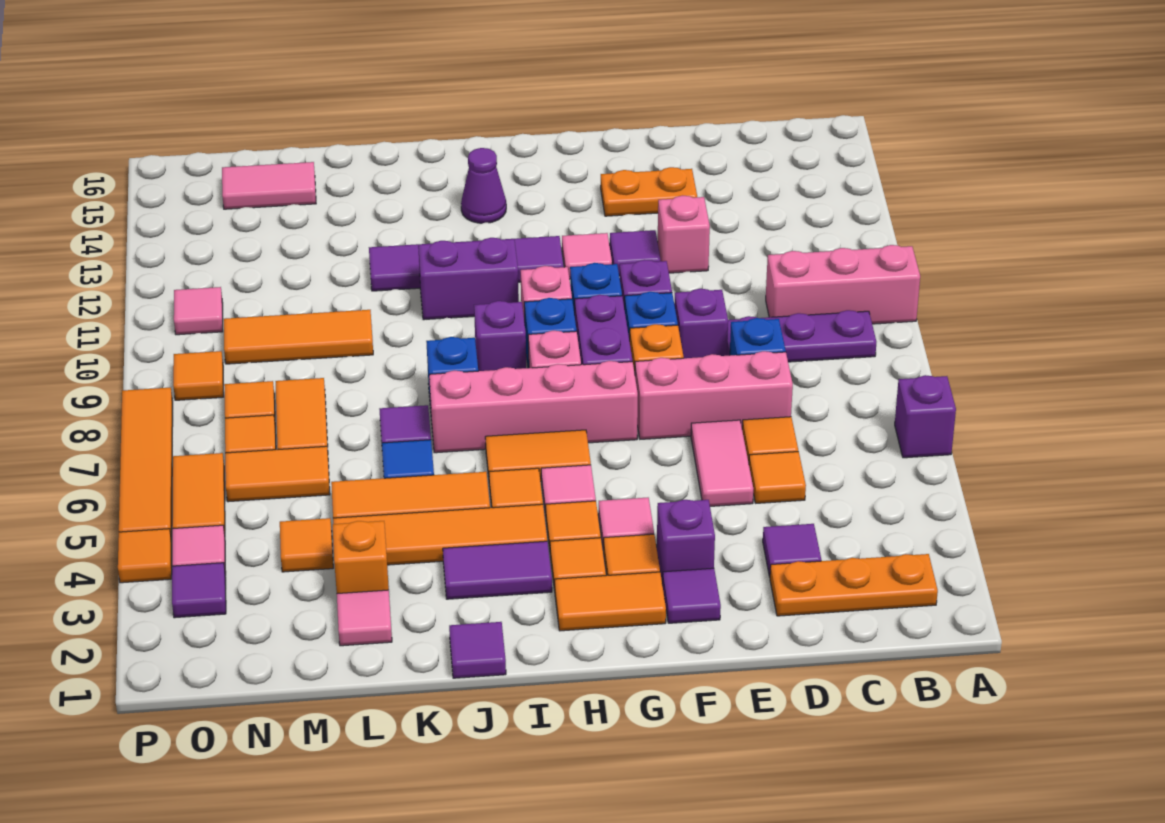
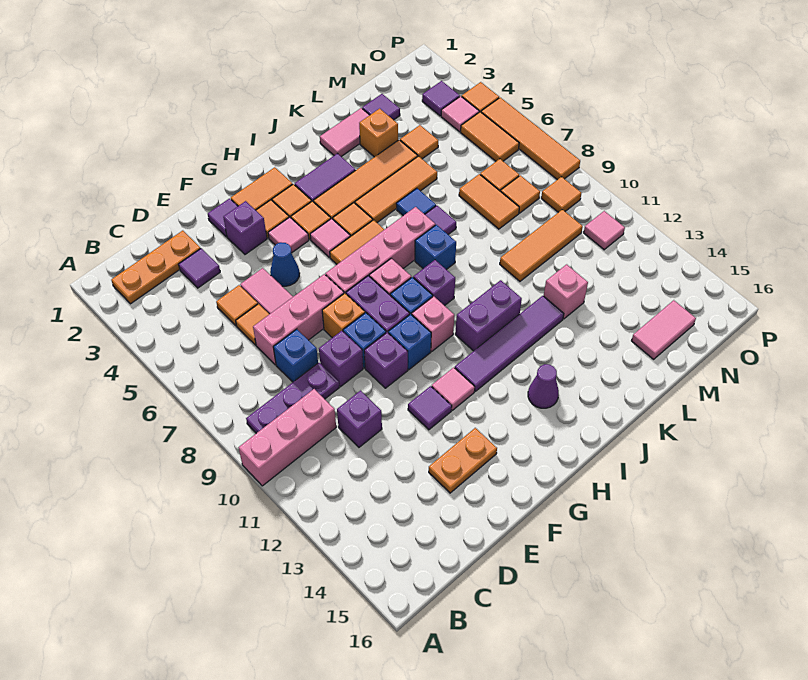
purple 1x1 brick [895,375,956,458] -> purple 1x1 brick moved to [337,391,382,447]
pink 1x1 brick [658,196,710,273] -> pink 1x1 brick moved to [544,264,588,319]
none -> blue 1x1 cone [270,242,299,286]
purple 1x1 tile [449,622,506,678] -> purple 1x1 tile moved to [362,94,400,120]
pink 1x1 tile [337,590,392,646] -> pink 1x2 tile [320,108,369,157]
orange 1x2 tile [225,446,330,502] -> none

